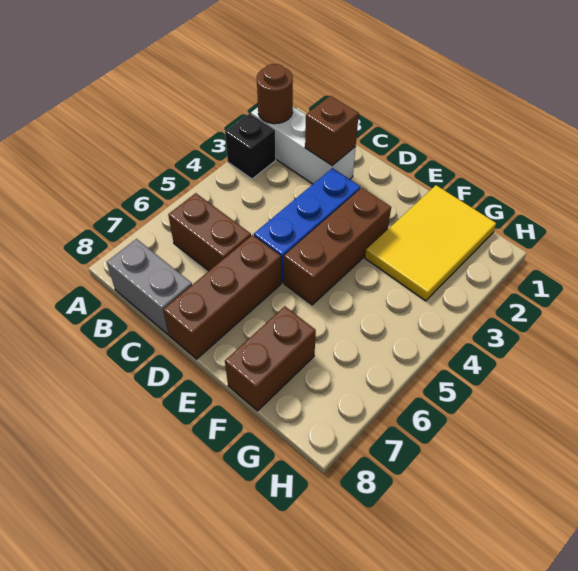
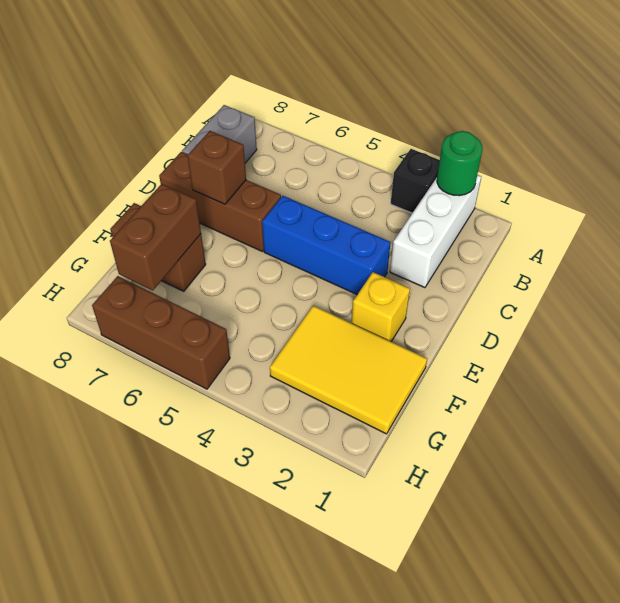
brown 1x1 round brick [257,64,293,124] -> green 1x1 round brick [437,131,483,196]
brown 1x2 brick [168,193,251,271] -> brown 1x2 brick moved to [110,184,201,290]
brown 1x1 brick [305,96,359,166] -> brown 1x1 brick moved to [187,131,246,204]
none -> yellow 1x1 brick [352,272,410,341]
brown 1x3 brick [284,188,391,305] -> brown 1x3 brick moved to [92,276,230,389]

